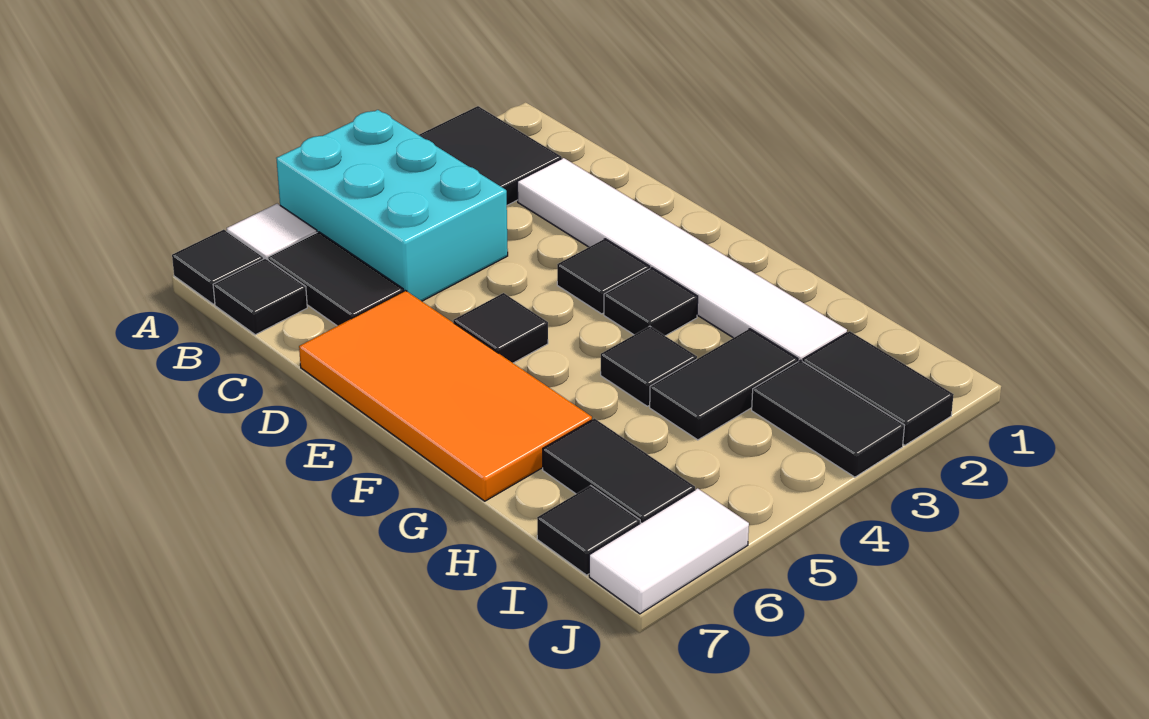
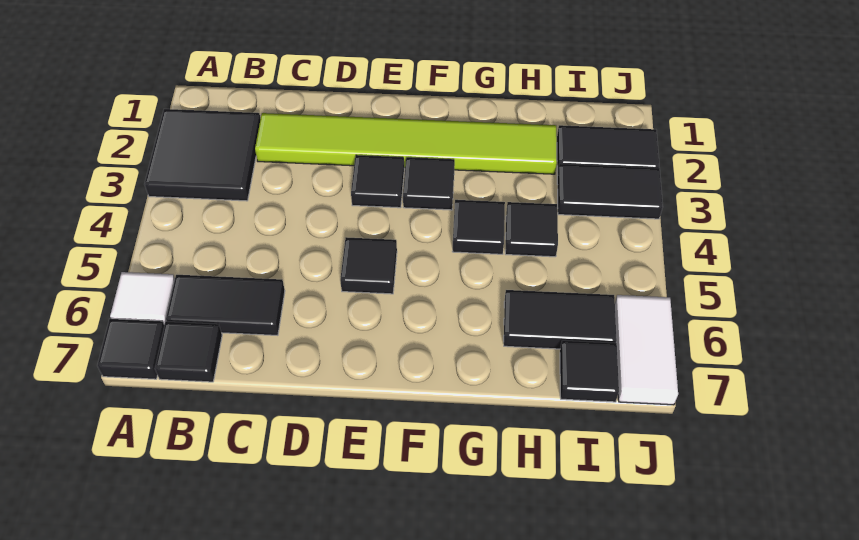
cyan 2x3 brick [276,110,508,301] -> none
white 1x6 tile [517,158,847,362] -> lime 1x6 tile [255,113,557,174]
orange 2x4 tile [299,291,592,501] -> none
black 1x2 tile [650,329,798,440] -> black 1x1 tile [505,202,558,257]

